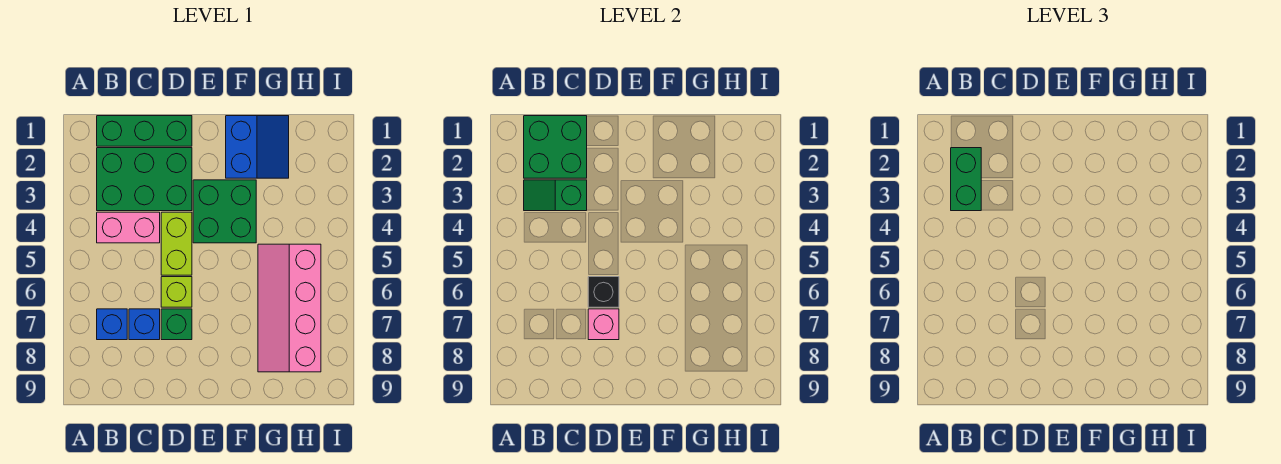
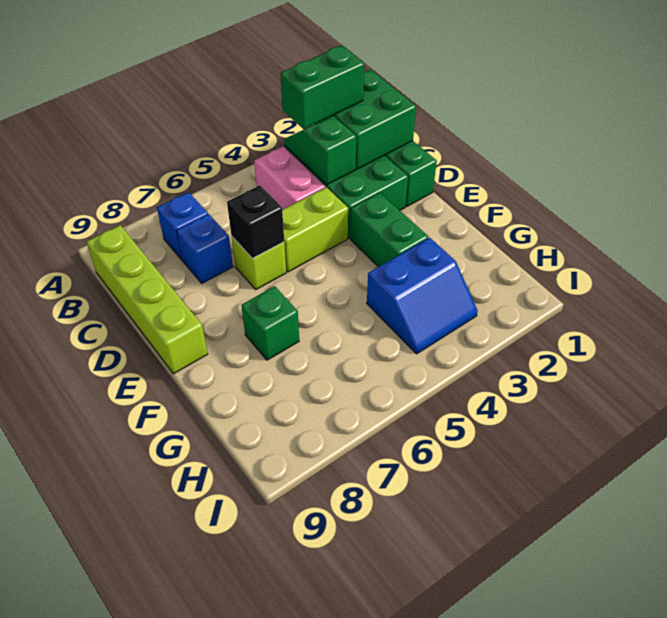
none -> lime 1x4 brick [87,225,208,374]
green 1x1 brick [161,309,192,340] -> green 1x1 brick moved to [241,286,299,360]
pink 1x1 brick [588,309,619,340] -> none
green 2x2 brick [193,180,256,243] -> green 1x2 brick [350,193,428,267]
blue 2x2 slope [226,116,289,178] -> blue 2x2 slope moved to [367,238,478,354]
pink 2x4 slope [258,244,321,372] -> none

